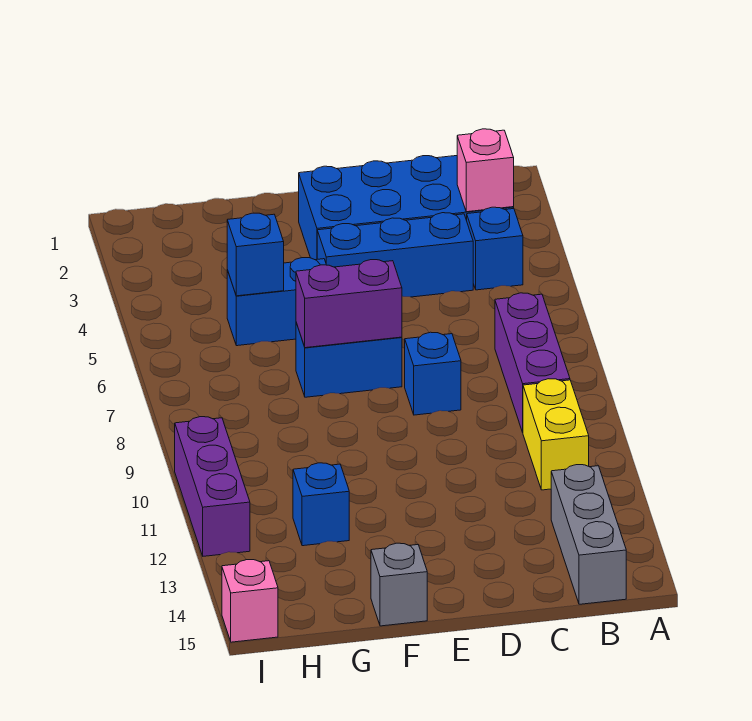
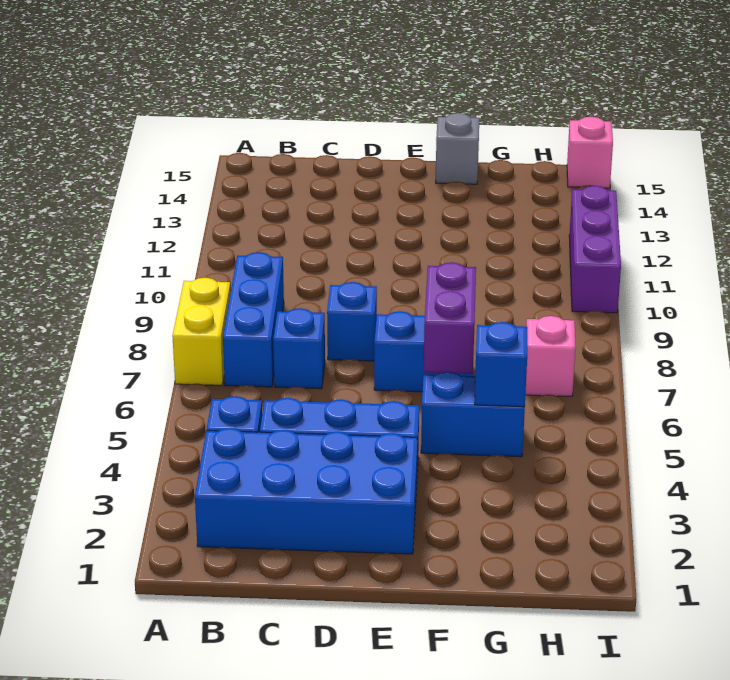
pink 1x1 brick [457,129,514,212] -> pink 1x1 brick moved to [525,316,576,396]
purple 1x3 brick [495,293,570,432] -> blue 1x3 brick [223,252,284,387]
yellow 1x2 brick [523,379,589,490] -> yellow 1x2 brick moved to [172,278,231,385]
grey 1x3 brick [551,465,626,604] -> none
purple 1x2 brick [296,260,402,348] -> purple 1x2 brick turned to [424,262,476,374]
blue 1x1 brick [293,463,349,546] -> blue 1x1 brick moved to [273,308,325,389]

